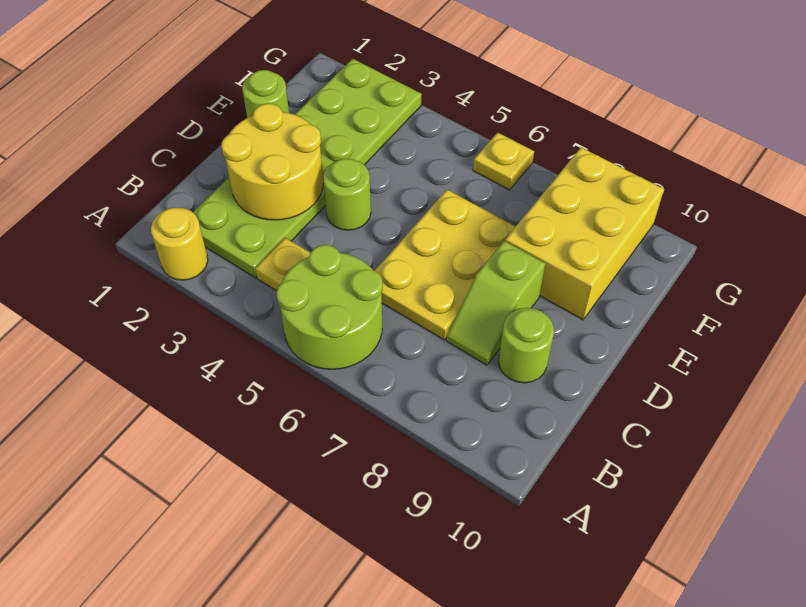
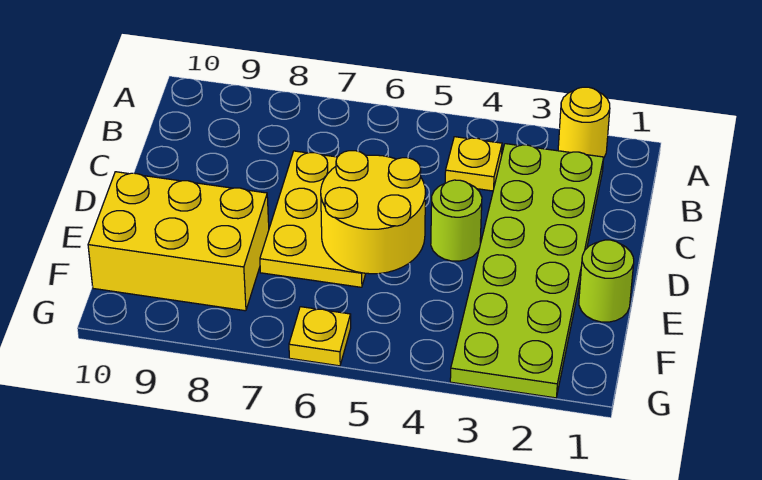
lime 2x2 round brick [277,245,383,369] -> none
yellow 2x2 round brick [222,104,323,220] -> yellow 2x2 round brick moved to [321,151,426,274]
lime 1x2 slope [447,241,546,365] -> none
lime 1x1 round brick [498,308,554,383] -> none
yellow 2x3 brick [505,147,664,320] -> yellow 2x3 brick turned to [88,172,269,311]

